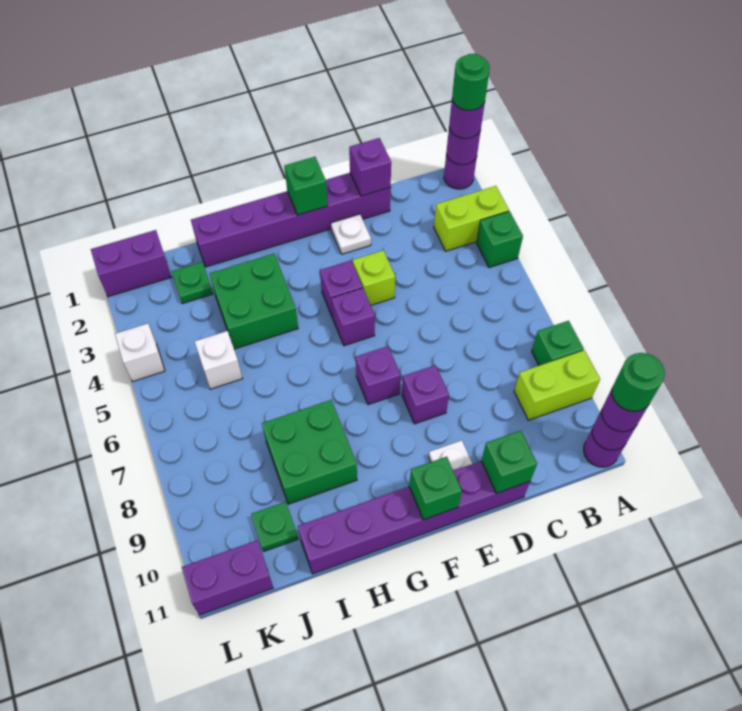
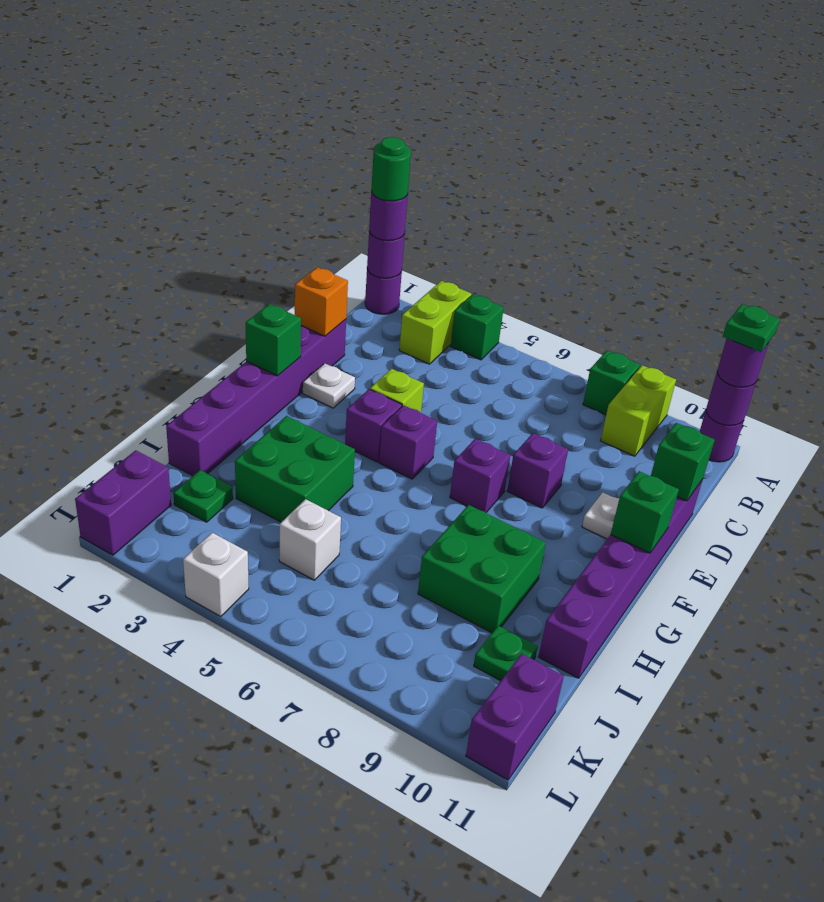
green 1x1 round brick [612,353,665,412] -> green 1x1 plate [723,304,780,352]
purple 1x1 brick [349,138,391,196] -> orange 1x1 brick [295,267,348,336]

